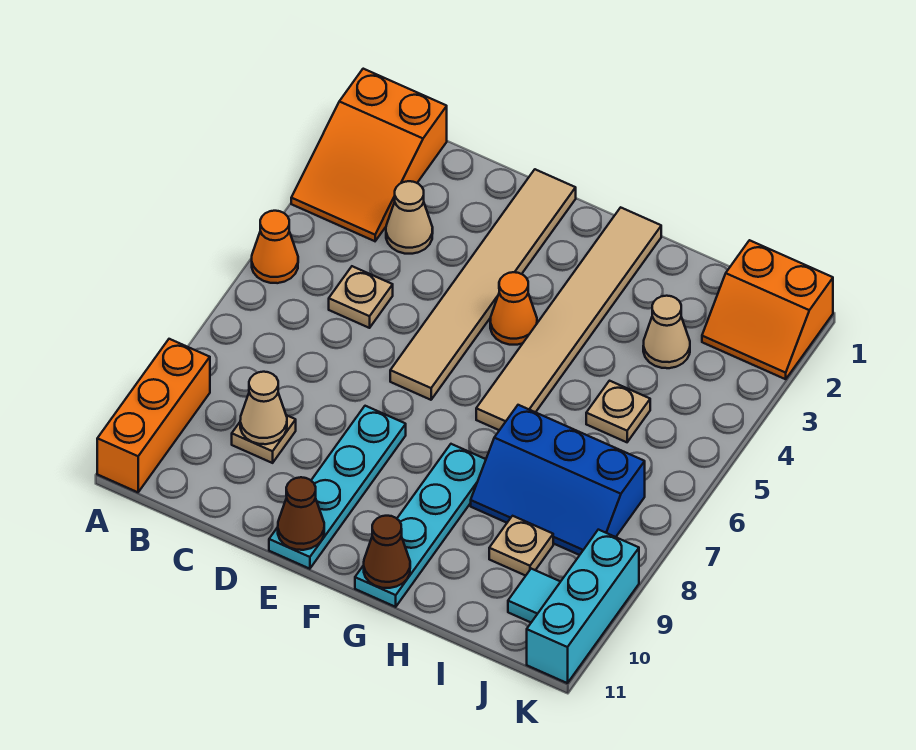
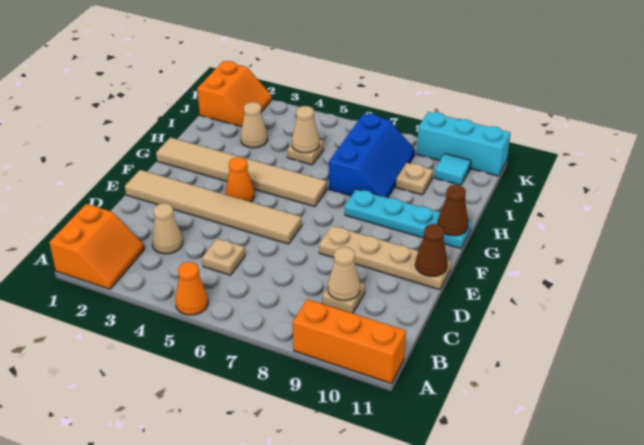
orange 2x3 slope [291,69,447,241] -> orange 2x2 slope [49,204,144,289]
cyan 1x4 plate [269,406,406,569] -> tan 1x4 plate [319,226,451,290]
none -> tan 1x1 cone [292,106,319,153]

